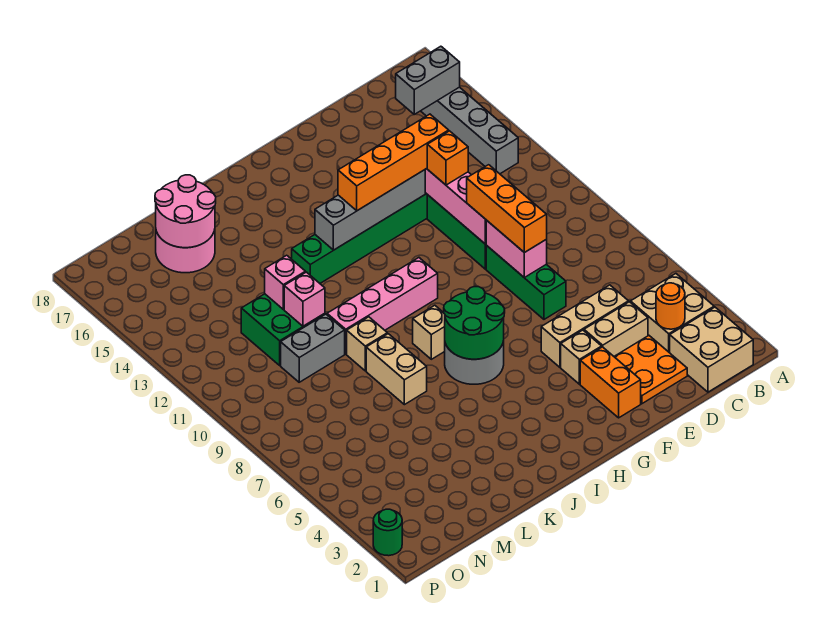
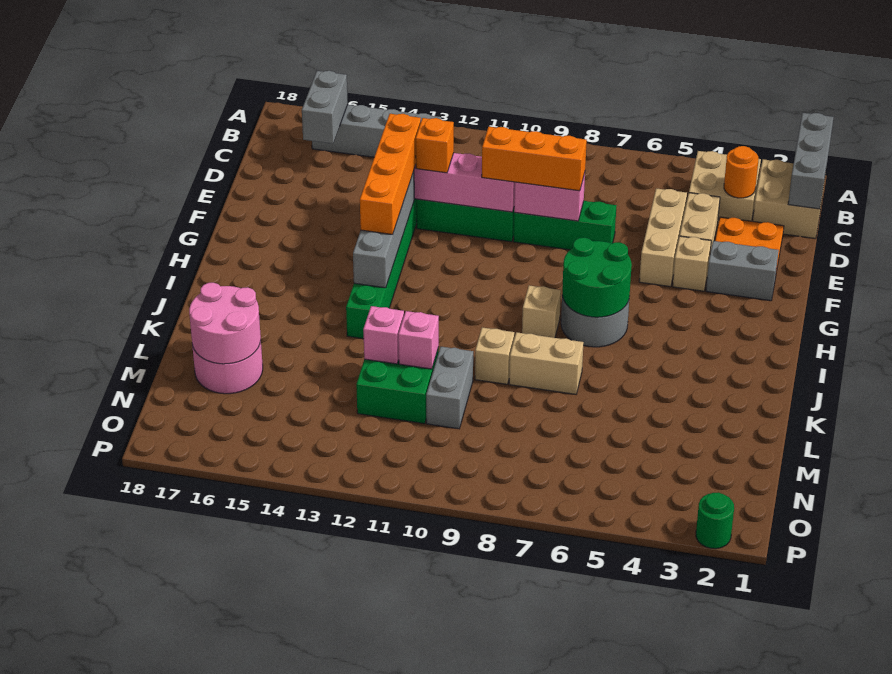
none -> grey 1x3 brick [788,113,833,209]
orange 1x2 brick [580,347,641,418] -> grey 1x2 brick [706,241,779,301]
pink 1x4 brick [327,258,438,354] -> none

